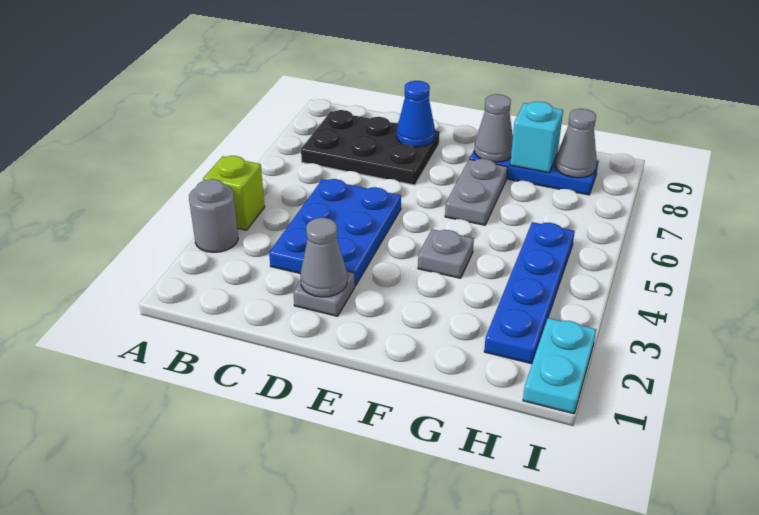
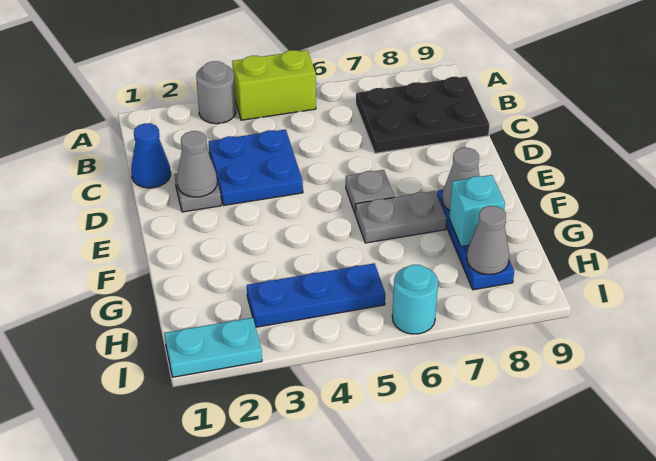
lime 1x1 brick [203,156,265,230] -> lime 1x2 brick [232,50,316,120]
black 2x3 plate [301,110,440,185] -> black 2x3 plate turned to [356,76,490,153]
blue 2x3 plate [269,179,401,286] -> blue 2x2 plate [209,129,303,205]
blue 1x1 cone [397,81,435,147] -> blue 1x1 cone moved to [131,123,171,188]
grey 1x1 plate [418,229,474,278] -> grey 1x1 plate moved to [346,170,394,213]
blue 1x4 plate [484,222,575,364] -> blue 1x3 plate [247,263,385,327]
none -> cyan 1x1 round brick [392,265,438,334]

